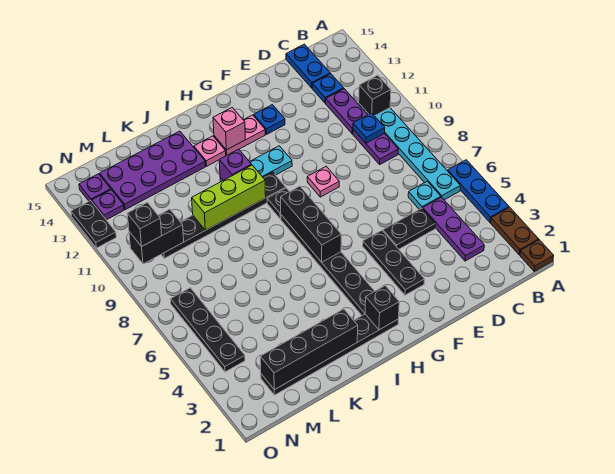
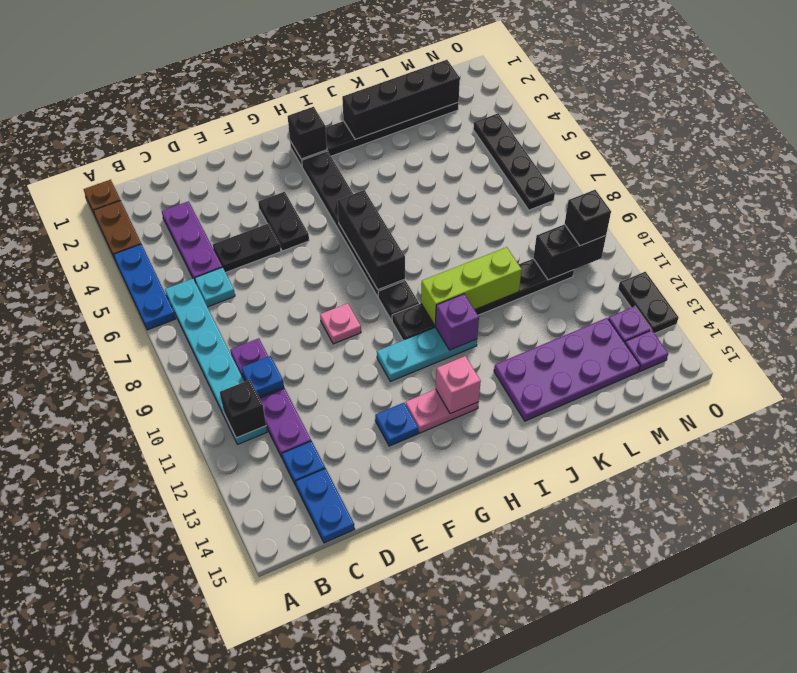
black 1x3 plate [363,231,424,295] -> black 1x2 plate [258,192,309,251]
pink 1x1 plate [194,136,226,166] -> none

